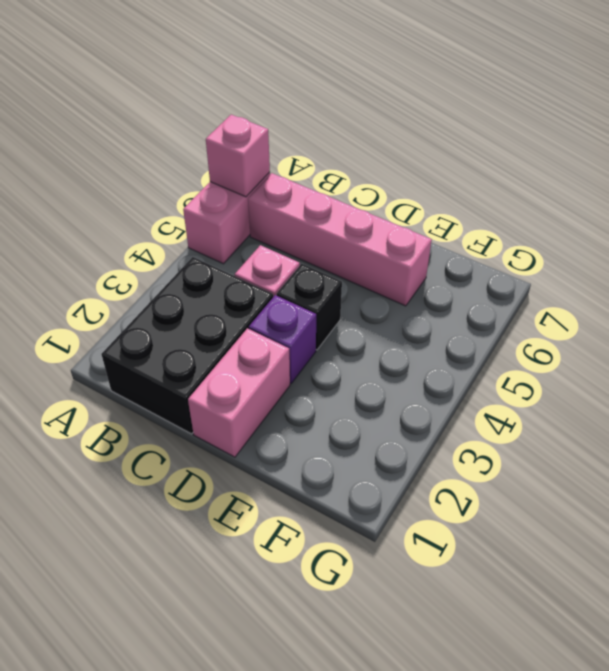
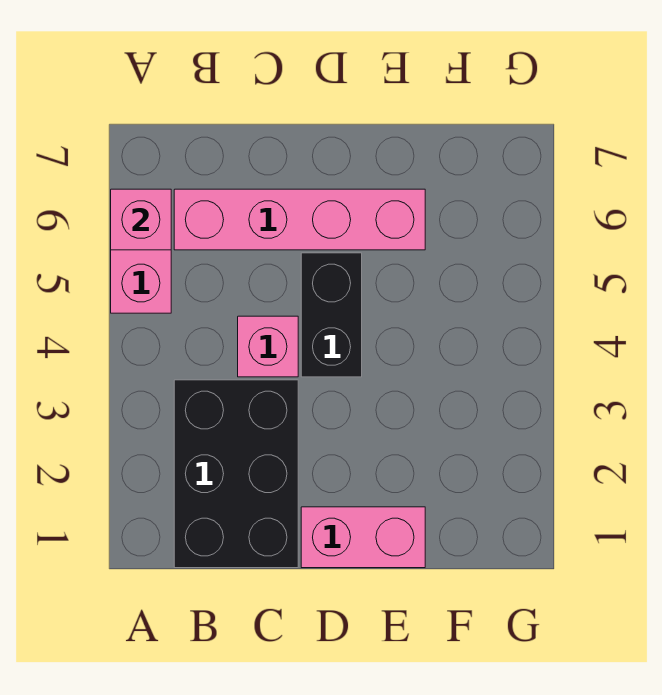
pink 1x2 brick [188,328,290,457] -> pink 1x2 brick turned to [301,507,425,568]
purple 1x1 brick [249,295,316,383] -> none
black 1x1 brick [277,264,342,350] -> black 1x2 brick [301,253,362,377]

